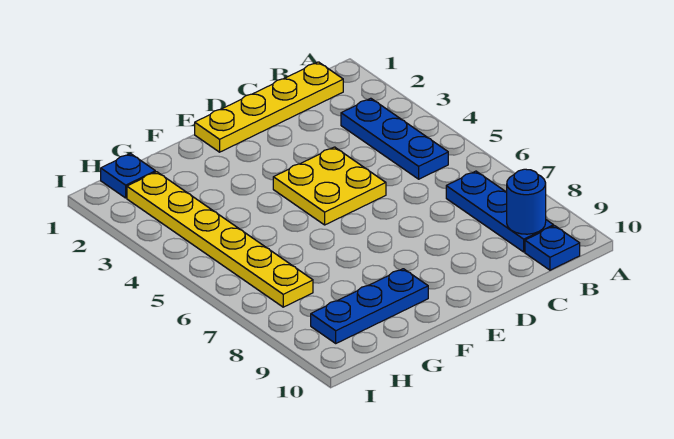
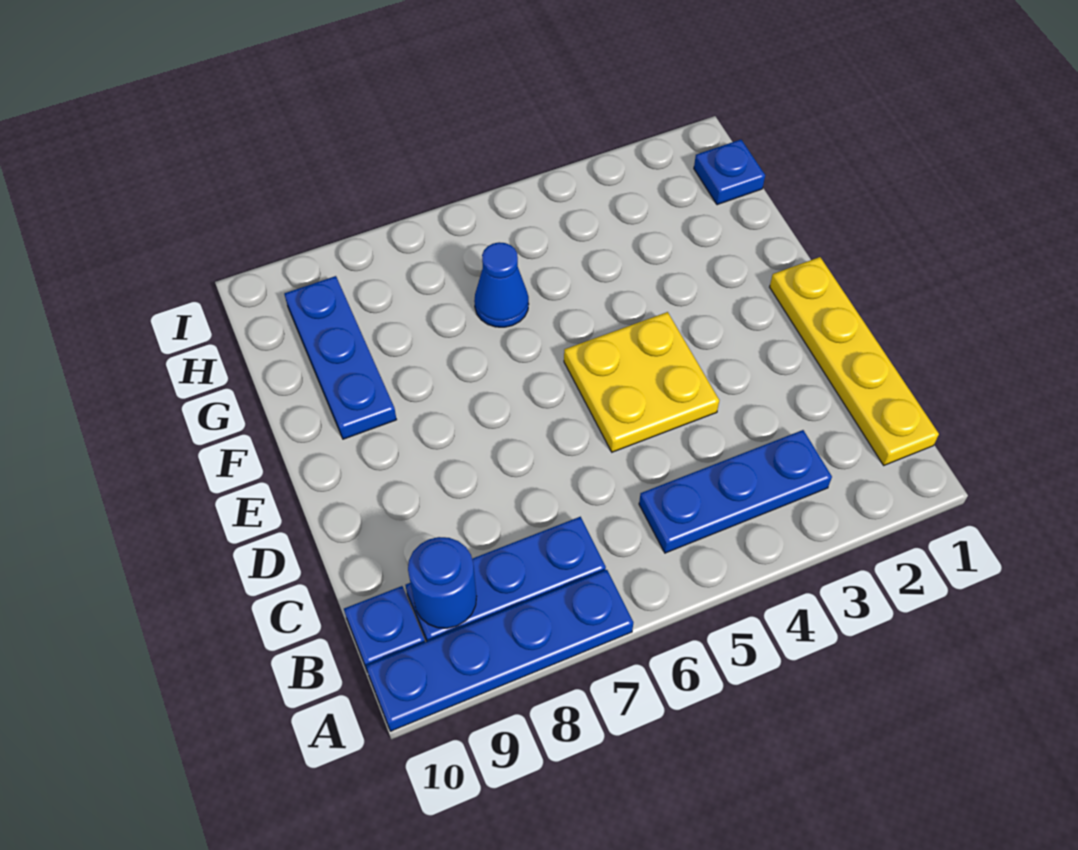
none -> blue 1x4 plate [366,570,633,731]
none -> blue 1x1 cone [474,242,529,327]
yellow 1x6 plate [127,172,313,307] -> none

